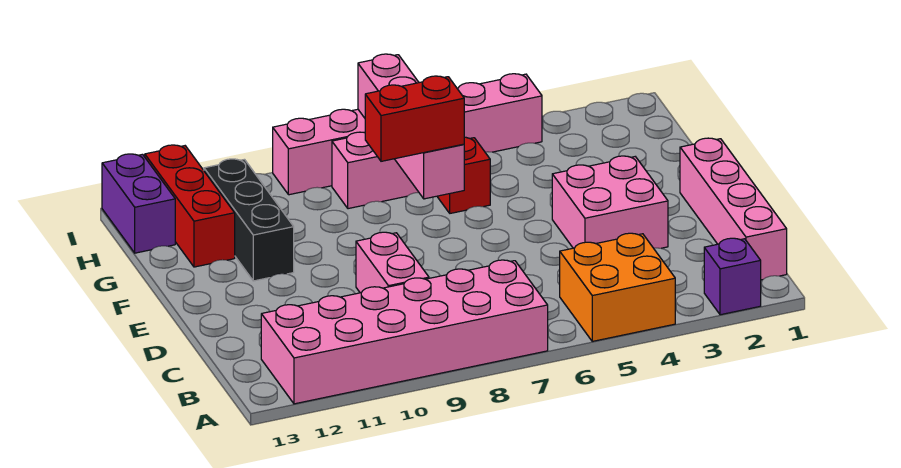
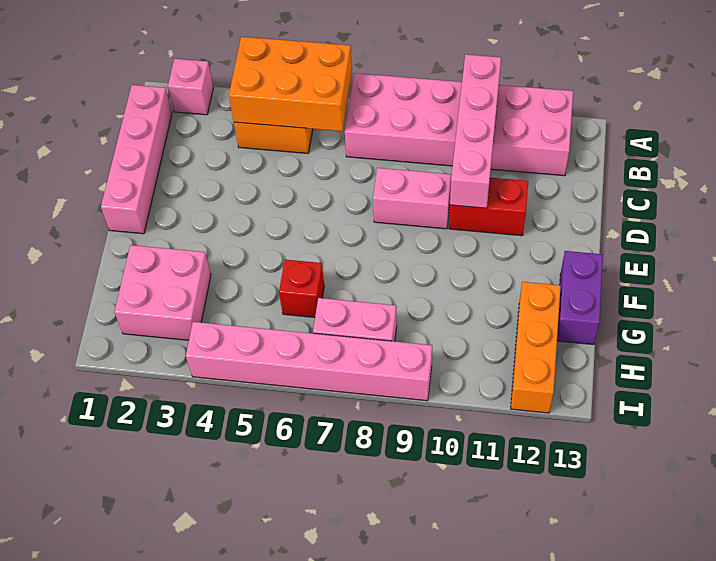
purple 1x1 brick [704,238,761,315] -> pink 1x1 brick [168,59,213,115]
none -> orange 2x3 brick [229,37,352,131]
pink 1x2 brick [356,232,429,293] -> pink 1x2 brick turned to [373,168,452,229]
pink 2x2 brick [552,156,668,248] -> pink 2x2 brick moved to [114,245,211,340]
pink 1x4 brick [358,54,464,199] -> pink 1x4 brick moved to [450,54,501,208]
red 1x2 brick [365,76,464,161] -> red 1x2 brick moved to [449,178,528,236]
black 1x3 brick [204,159,294,281] -> none
red 1x3 brick [145,145,235,267] -> orange 1x3 brick [511,282,561,413]
purple 1x2 brick [102,154,175,253] -> purple 1x2 brick moved to [557,251,603,345]

